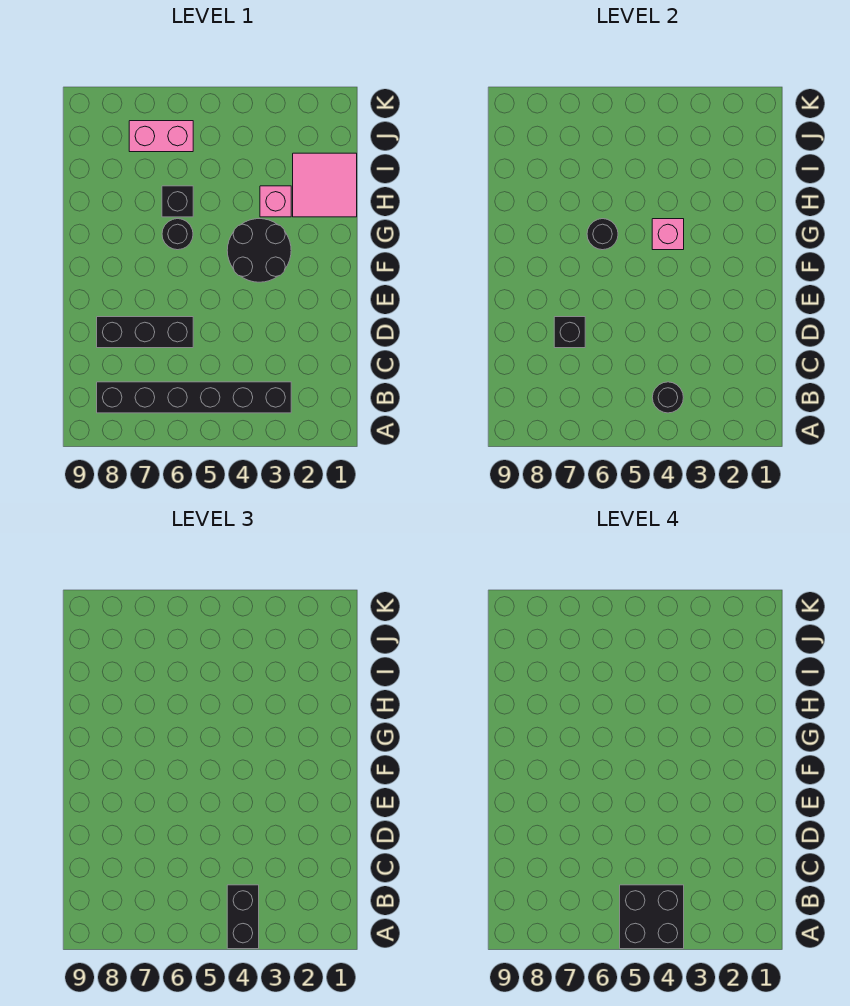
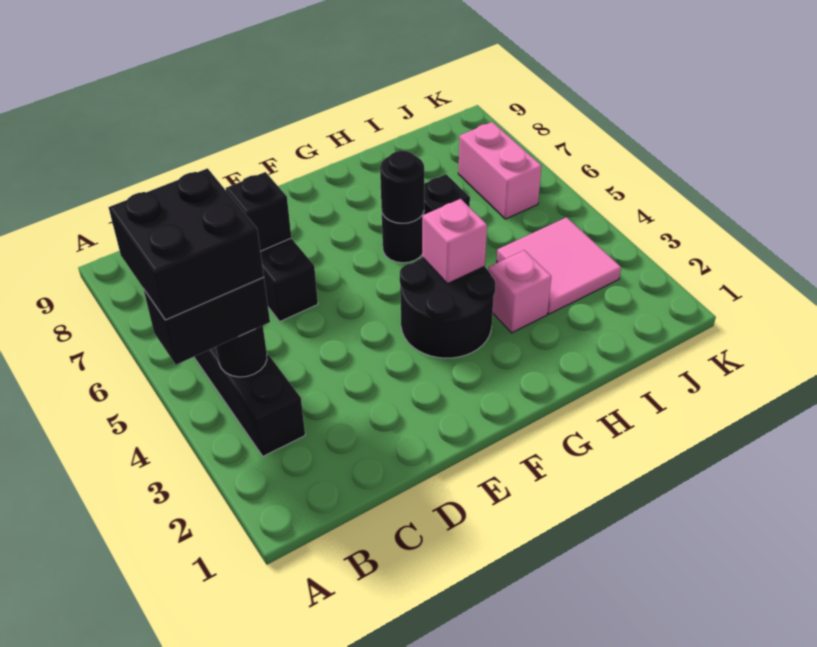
pink 2x2 tile [293,153,357,217] -> pink 2x2 tile moved to [497,217,621,314]

